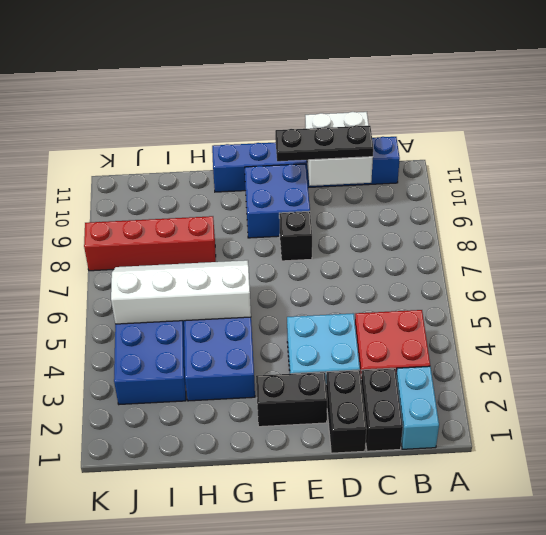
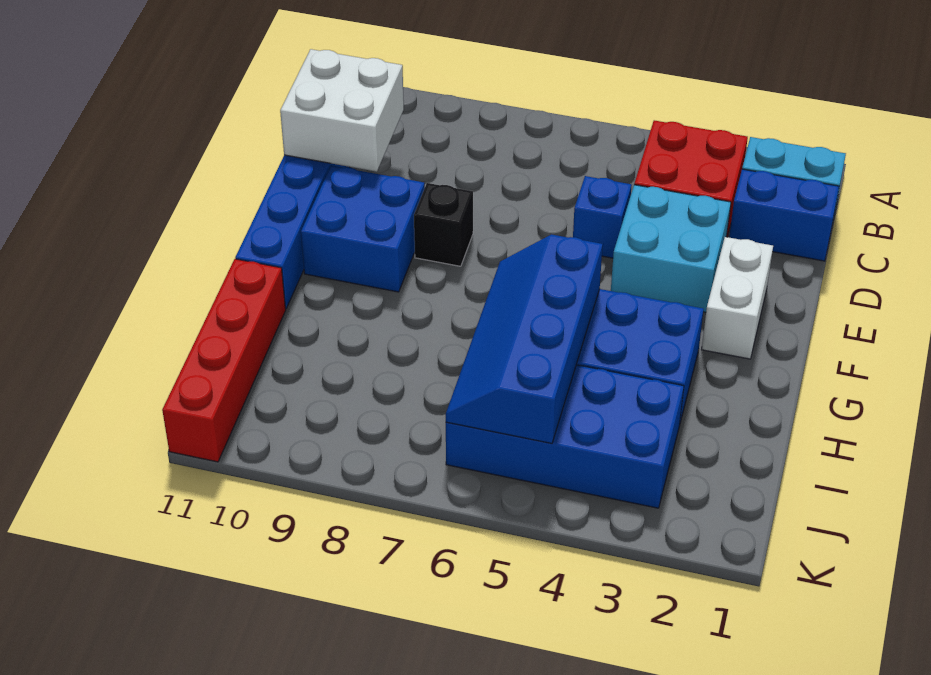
black 1x2 brick [361,368,403,451] -> blue 1x2 brick [729,169,839,261]
black 1x3 plate [275,126,373,161] -> none
black 1x2 brick [326,370,367,453] -> none
none -> blue 1x1 brick [573,176,632,258]
black 1x2 brick [256,372,327,427] -> white 1x2 brick [702,237,773,359]
white 2x4 slope [111,260,251,324] -> blue 2x4 slope [446,234,603,443]
red 1x4 brick [84,216,216,271] -> red 1x4 brick moved to [162,259,286,462]

